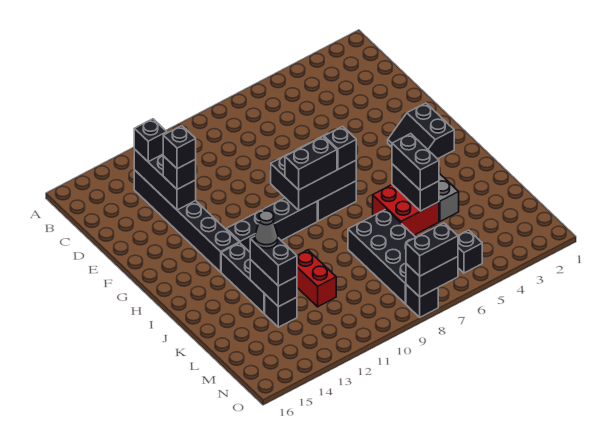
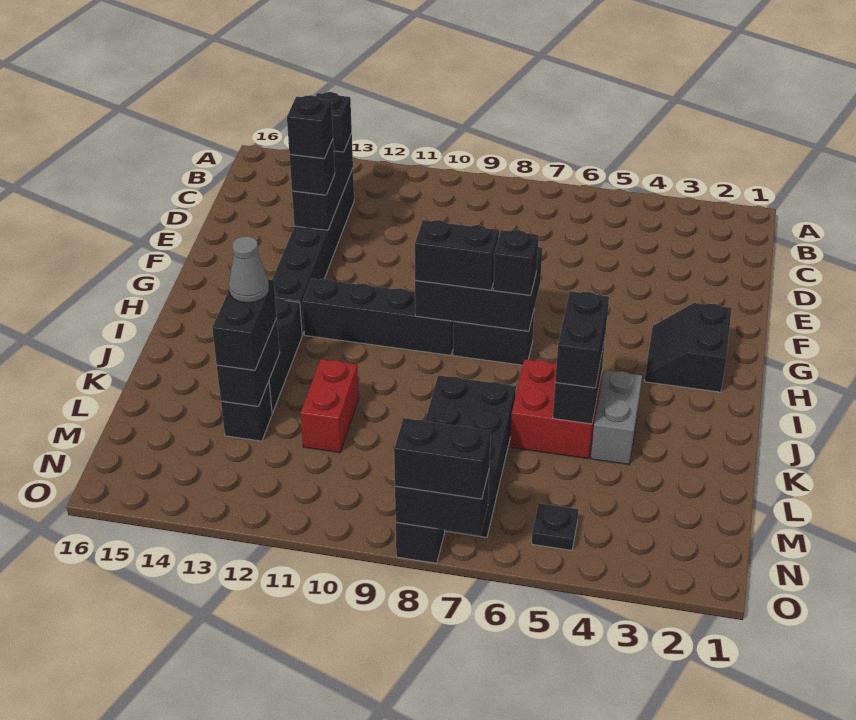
black 1x1 brick [458,230,482,273] -> black 1x1 plate [532,503,579,550]

